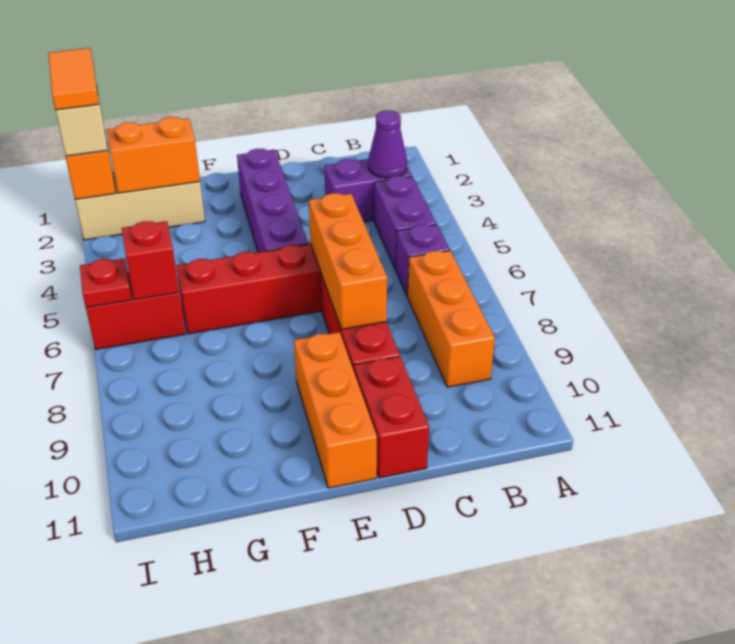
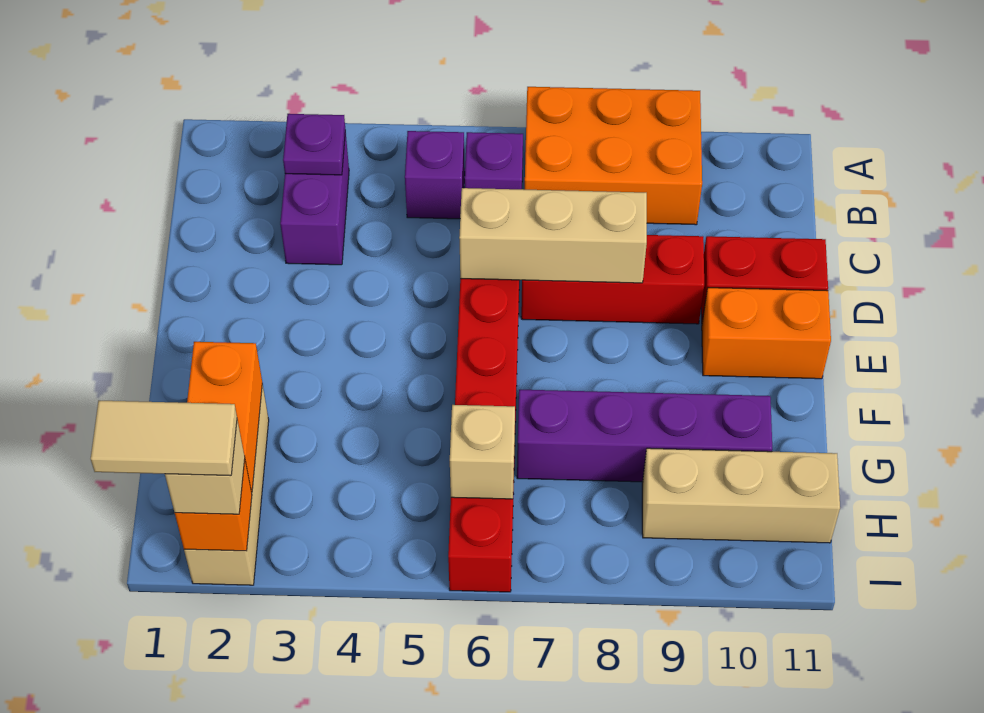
purple 1x1 cone [368,111,407,178] -> purple 1x1 plate [283,114,345,175]
purple 1x2 brick [374,176,436,270] -> purple 1x1 brick [405,131,465,219]
orange 1x3 brick [408,250,495,387] -> orange 2x3 brick [525,87,702,225]
orange 1x3 brick [309,193,387,330] -> tan 1x3 brick [459,188,647,283]
purple 1x4 brick [237,149,308,252] -> purple 1x4 brick moved to [517,390,772,482]
orange 1x3 brick [294,332,377,488] -> orange 1x2 brick [702,288,831,379]
red 1x1 brick [122,221,179,300] -> tan 1x1 brick [450,405,515,499]
none -> tan 1x3 brick [642,448,840,543]
orange 1x2 tile [49,48,99,110] -> tan 1x2 tile [91,401,237,476]
red 1x1 plate [80,258,132,307] -> none

